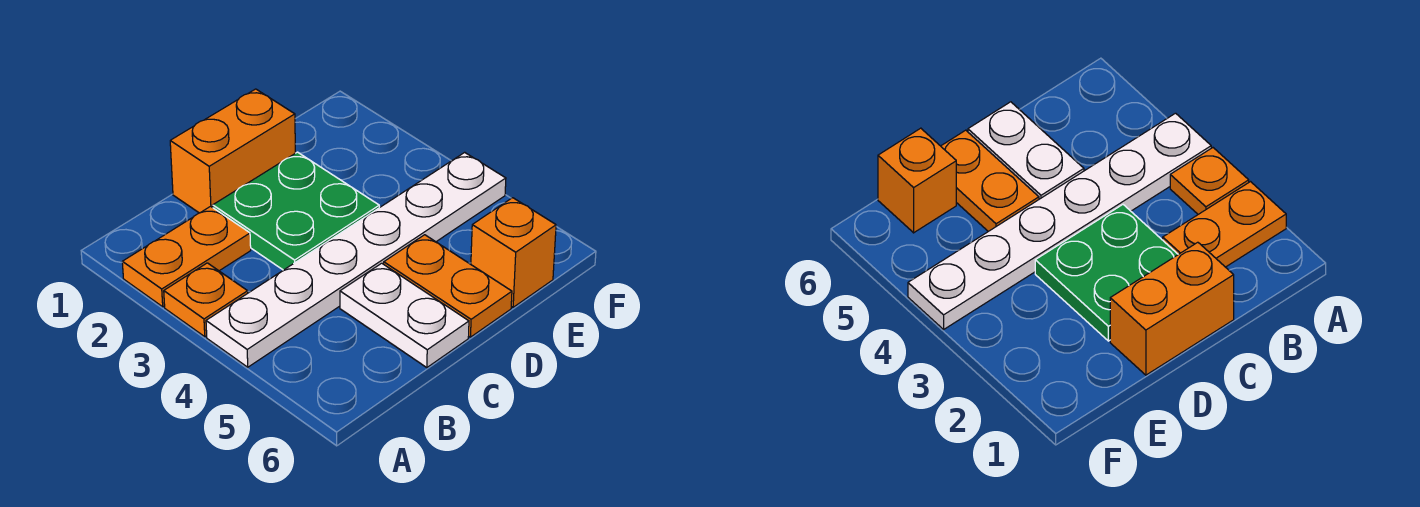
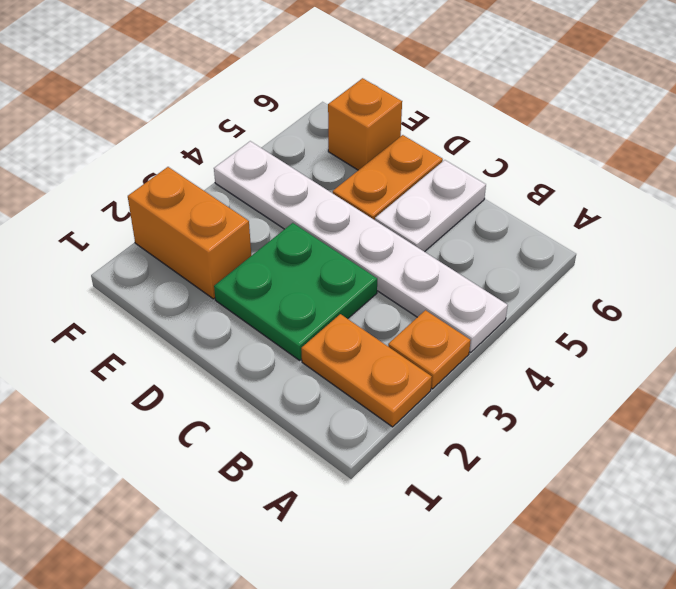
orange 1x2 brick [170,89,295,213] -> orange 1x2 brick moved to [128,167,251,299]

